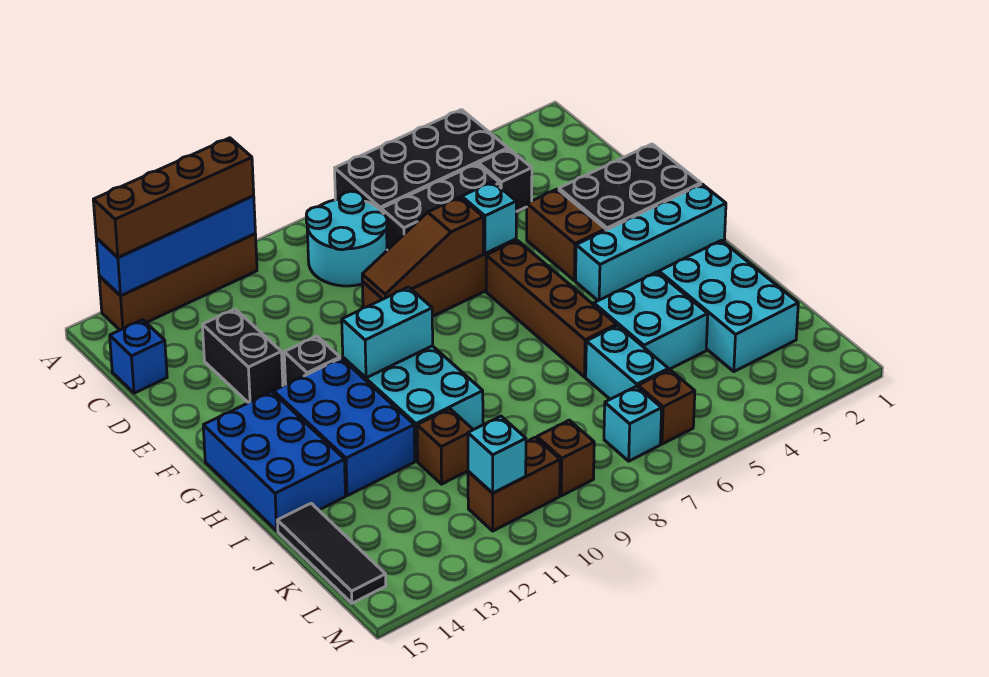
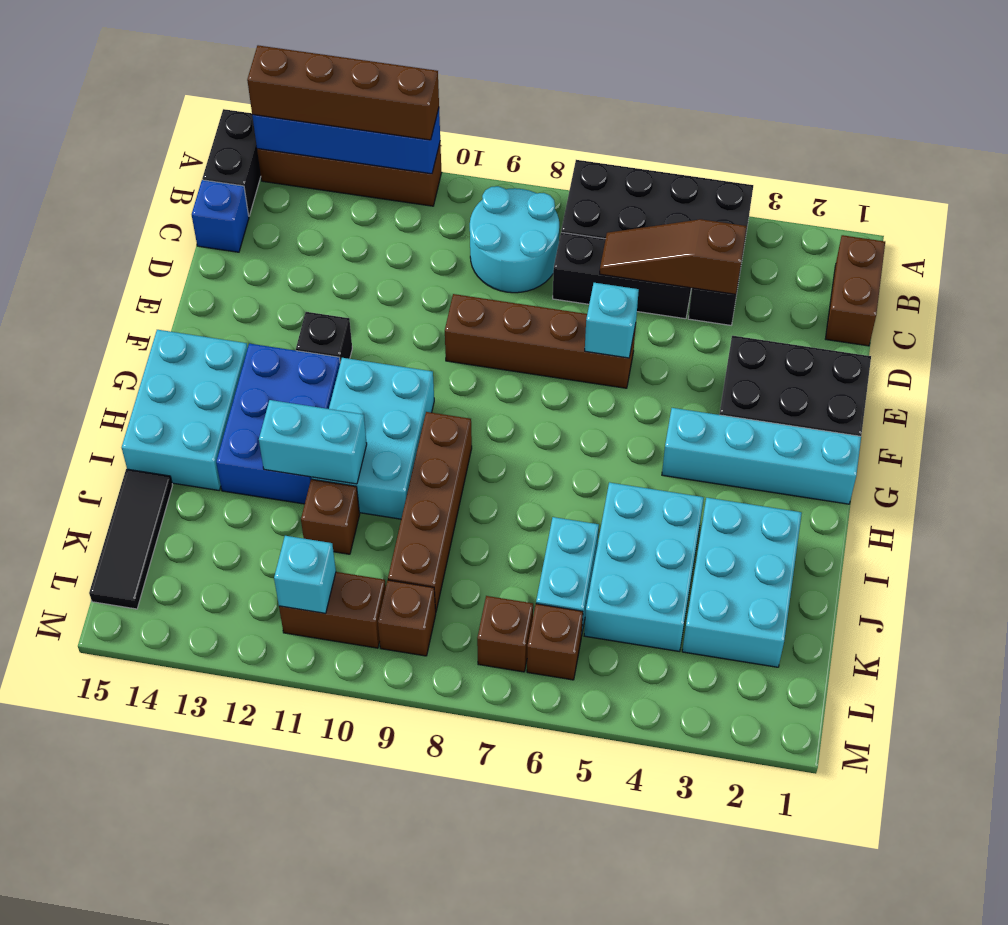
black 1x2 brick [202,309,283,403] -> black 1x2 brick moved to [202,109,261,216]
brown 1x2 brick [527,189,606,281] -> brown 1x2 brick moved to [825,235,885,346]
brown 1x3 slope [362,197,483,299] -> brown 1x3 slope moved to [600,219,746,294]
brown 1x4 brick [486,240,617,377] -> brown 1x4 brick moved to [388,412,472,611]
cyan 1x2 brick [342,287,433,378] -> cyan 1x2 brick moved to [259,400,367,484]
blue 2x3 brick [203,392,346,531] -> cyan 2x3 brick [122,330,248,490]
cyan 2x2 brick [594,272,708,370] -> cyan 2x3 brick [584,482,704,652]
cyan 1x1 brick [604,386,662,461] -> brown 1x1 brick [477,596,533,672]

